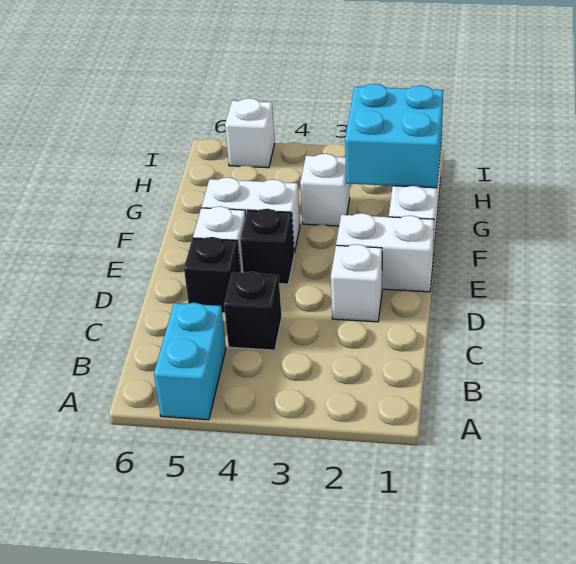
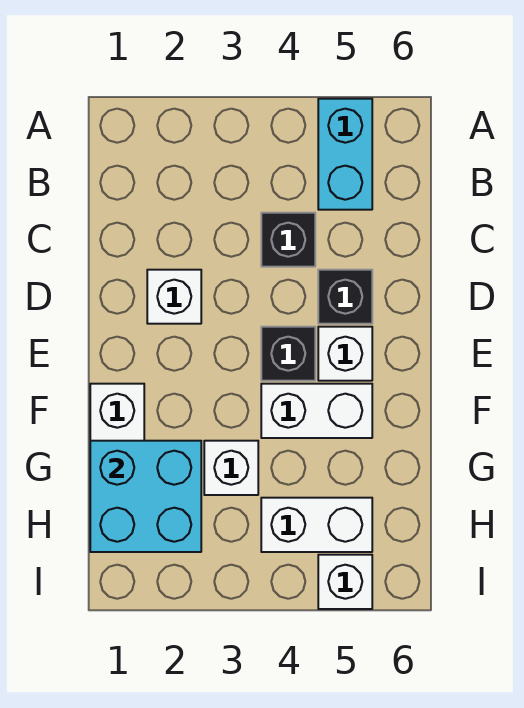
white 1x2 brick [336,213,434,292] -> white 1x2 brick moved to [261,498,372,552]

